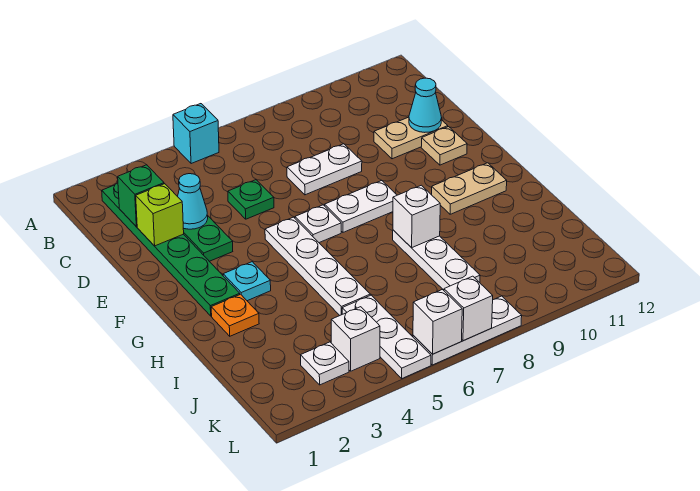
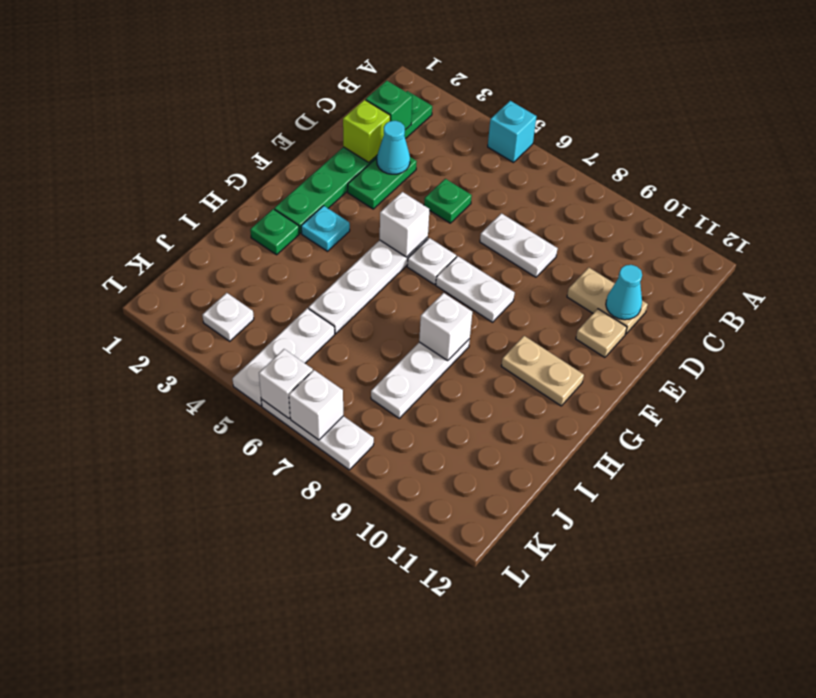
orange 1x1 plate [211,294,259,336] -> green 1x1 plate [250,209,299,255]
white 1x1 brick [331,307,380,371] -> white 1x1 brick moved to [380,192,429,257]

